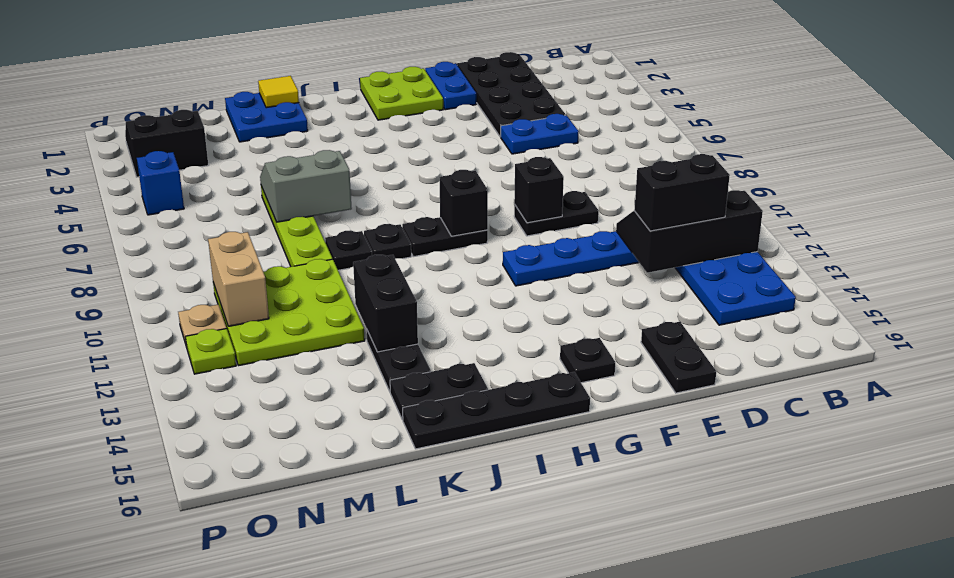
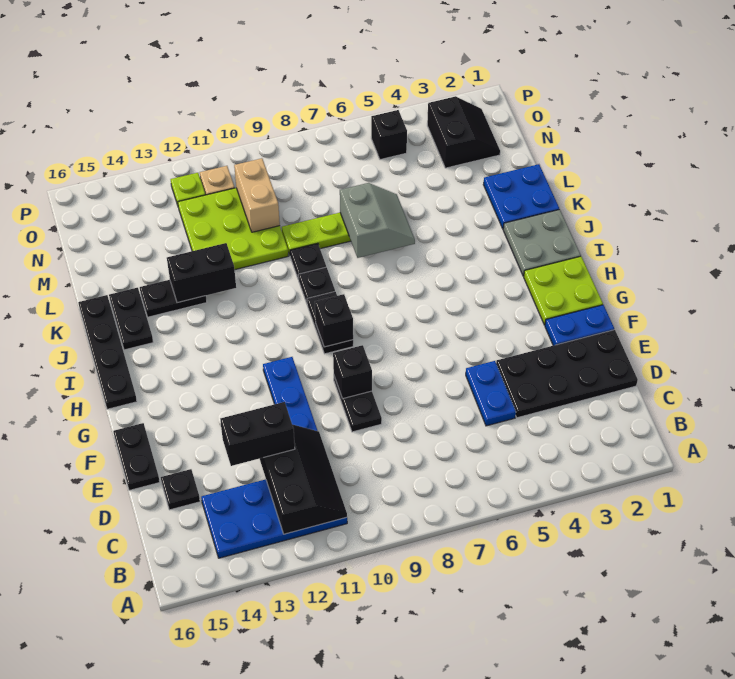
black 1x2 brick [634,154,730,231] -> black 1x2 brick turned to [220,402,295,466]
black 1x2 plate [641,322,716,393] -> black 1x2 plate turned to [113,423,160,490]
black 1x1 plate [560,338,615,383] -> black 1x1 plate moved to [161,469,200,510]
none -> grey 2x2 plate [503,209,581,276]
yellow 1x1 tile [258,76,299,108] -> none
tan 1x2 brick [208,232,269,326] -> tan 1x2 brick turned to [234,158,280,232]
blue 1x1 brick [137,151,184,215] -> black 1x1 brick [371,110,407,160]

